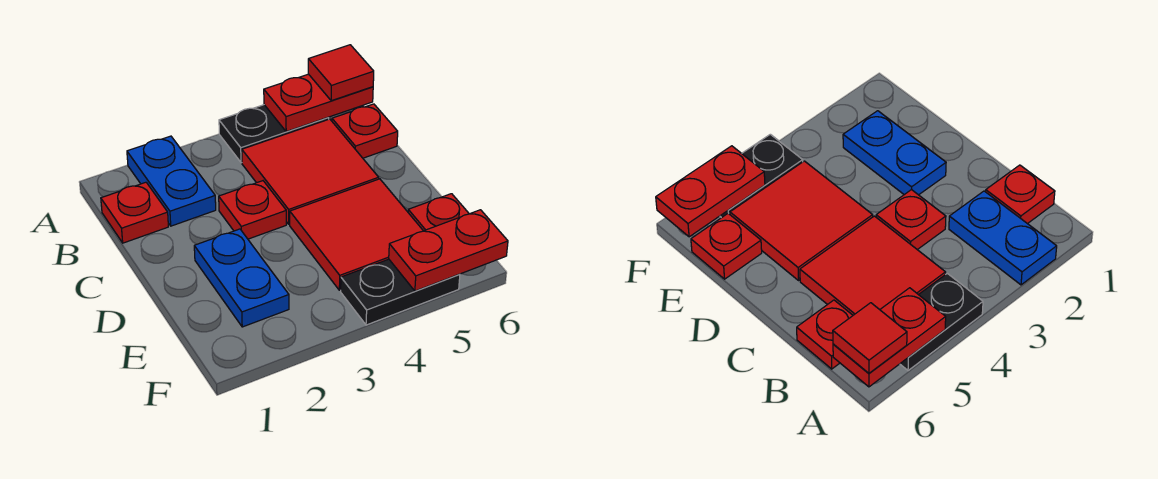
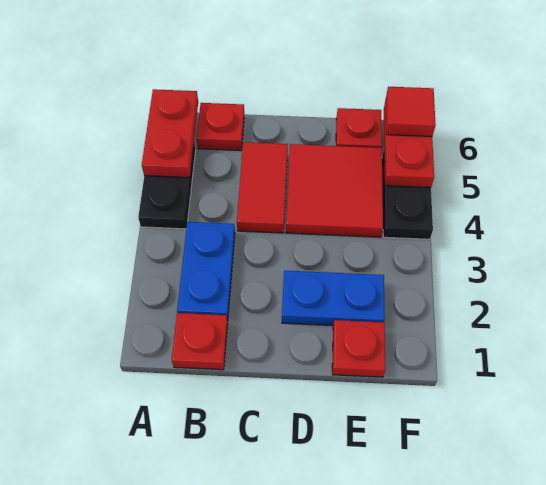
blue 1x2 plate [127,136,216,226] -> blue 1x2 plate turned to [177,222,235,321]
red 1x1 tile [308,45,374,101] -> red 1x1 tile moved to [386,87,436,136]
red 2x2 tile [242,119,379,224] -> red 1x2 tile [237,142,288,233]
red 1x1 plate [219,181,286,239] -> red 1x1 plate moved to [332,320,385,377]

